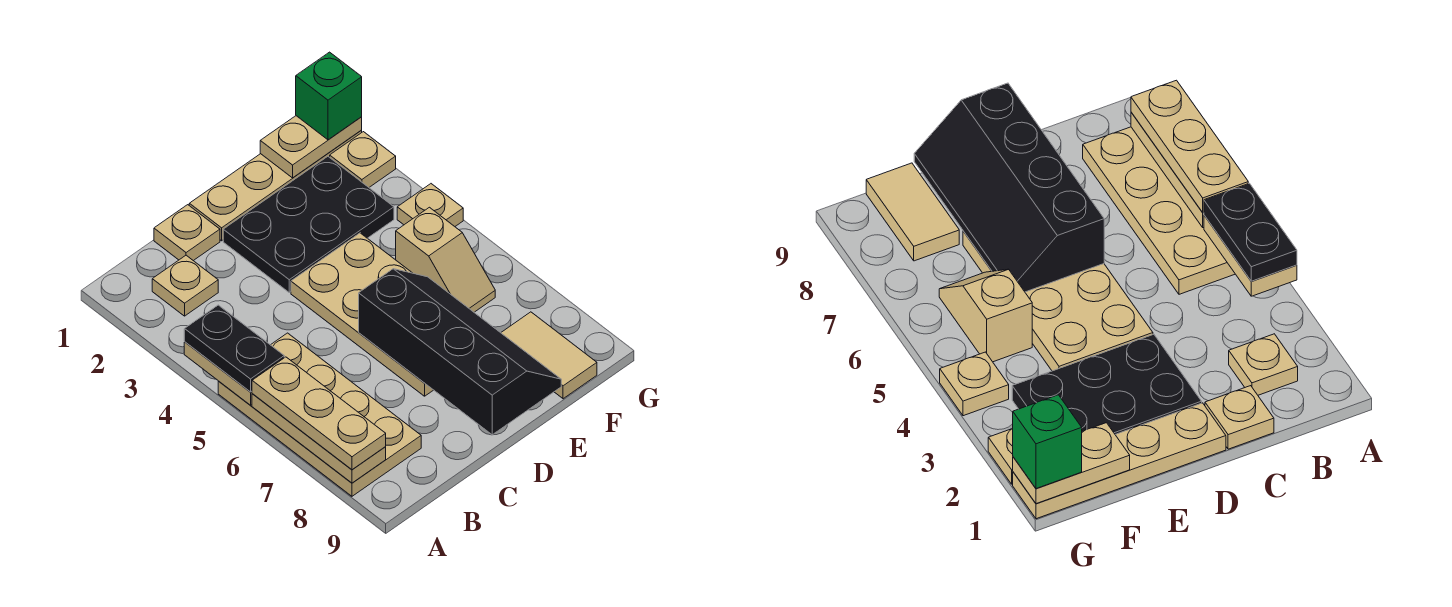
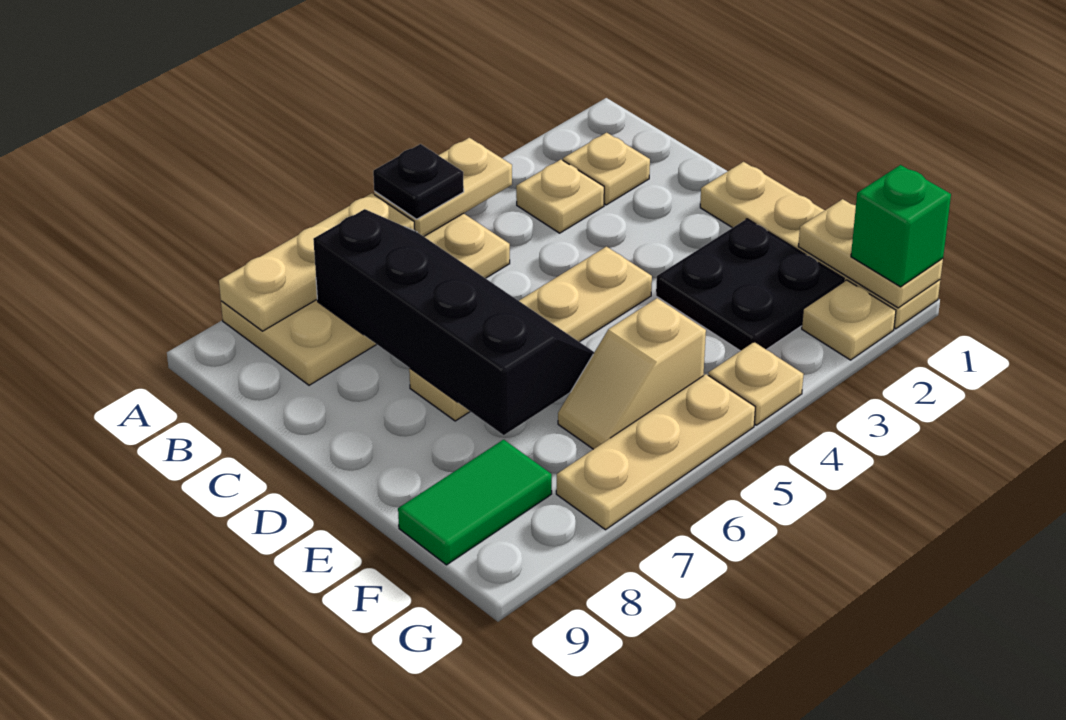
black 1x2 plate [184,305,284,392] -> black 1x1 plate [373,144,464,219]
tan 1x3 plate [252,357,386,470] -> tan 1x3 plate moved to [556,374,755,530]
tan 1x1 plate [154,205,220,261] -> tan 1x1 plate moved to [516,160,604,233]
black 2x3 plate [223,157,394,292] -> black 2x2 plate [656,219,844,351]
tan 2x4 plate [291,233,433,396] -> tan 1x4 plate [409,247,652,421]
black 2x4 slope [359,269,561,435] -> black 2x4 slope turned to [313,209,594,435]
tan 1x2 tile [501,312,597,399] -> green 1x2 tile [398,440,552,565]

